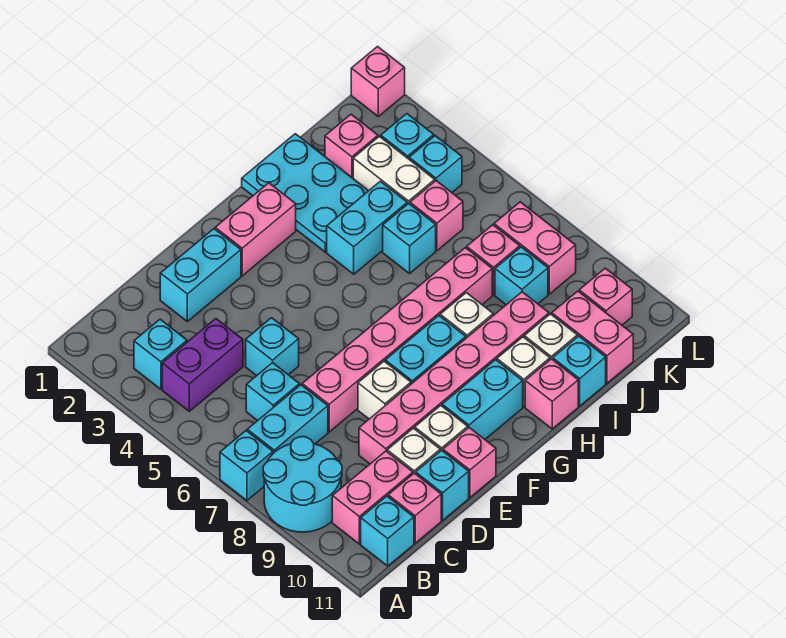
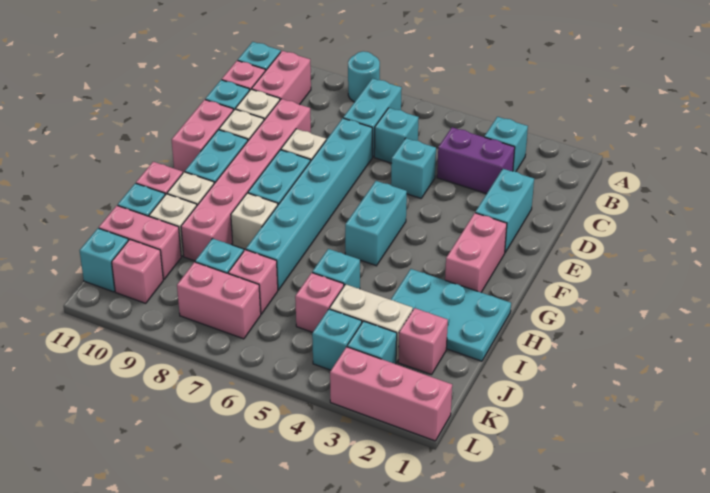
cyan 1x1 brick [220,431,273,500] -> cyan 1x1 brick moved to [80,228,128,292]
cyan 2x2 round brick [263,437,342,532] -> cyan 1x1 round brick [348,51,380,102]
purple 1x2 brick [162,319,243,411] -> purple 1x2 brick turned to [437,127,515,194]
pink 1x6 brick [302,248,492,432] -> cyan 1x6 brick [246,118,372,290]
pink 1x1 brick [443,428,496,497] -> pink 1x2 brick [172,100,233,173]
cyan 1x2 brick [327,181,407,274] -> cyan 1x2 brick moved to [345,181,407,266]
pink 1x1 brick [351,47,405,116] -> pink 1x3 brick [330,347,452,441]

